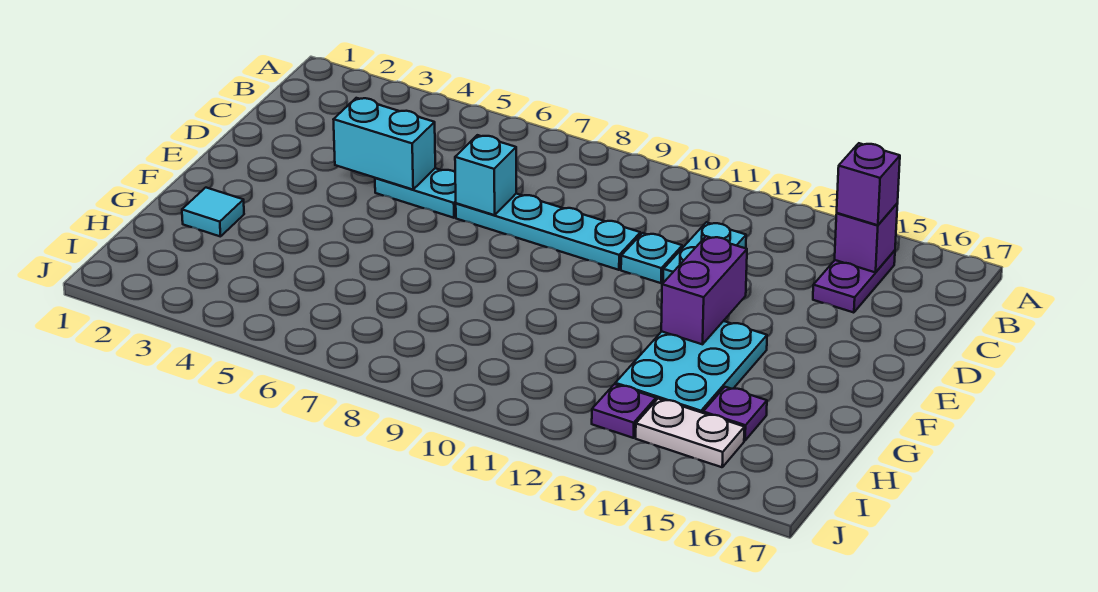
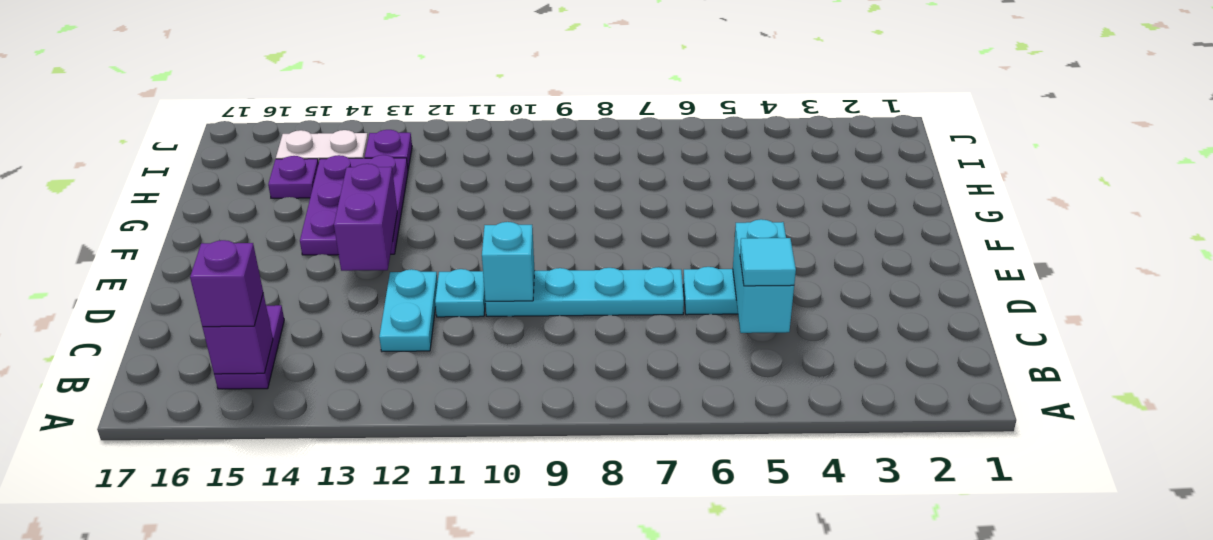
cyan 1x2 brick [333,98,435,189] -> cyan 1x2 brick turned to [733,219,794,333]
cyan 1x1 brick [455,135,516,215] -> cyan 1x1 brick moved to [482,222,535,301]
cyan 2x3 plate [615,321,767,413] -> purple 2x3 plate [300,155,408,255]
cyan 1x1 tile [182,188,244,237] -> cyan 1x1 tile moved to [740,238,796,286]

